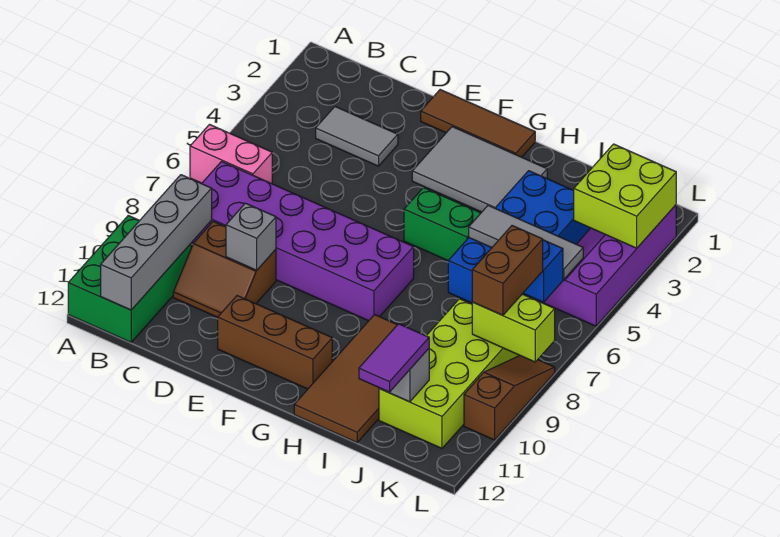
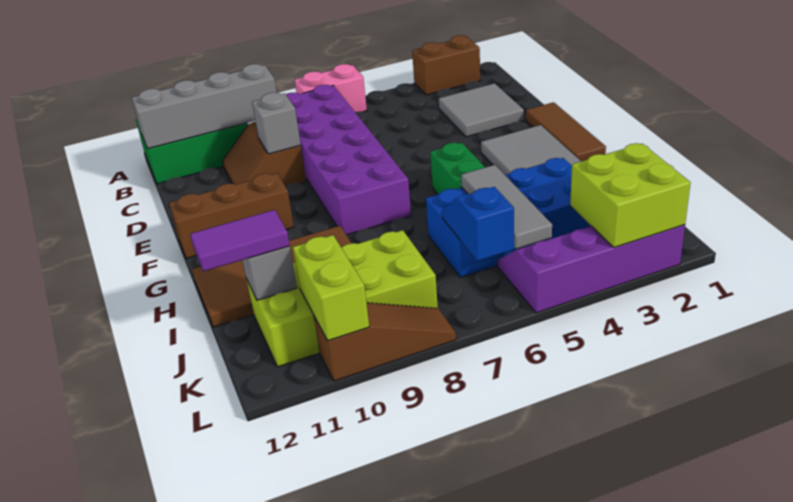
pink 1x2 brick [190,125,272,184] -> pink 1x2 brick turned to [295,64,367,112]
grey 1x2 tile [316,107,398,166] -> grey 2x2 tile [439,83,524,137]
brown 1x3 brick [218,296,332,389] -> brown 1x3 brick turned to [169,173,294,259]
brown 1x2 brick [472,226,543,315] -> brown 1x2 brick moved to [412,35,480,95]
lime 1x2 brick [472,294,555,362] -> lime 1x2 brick moved to [293,235,369,341]

